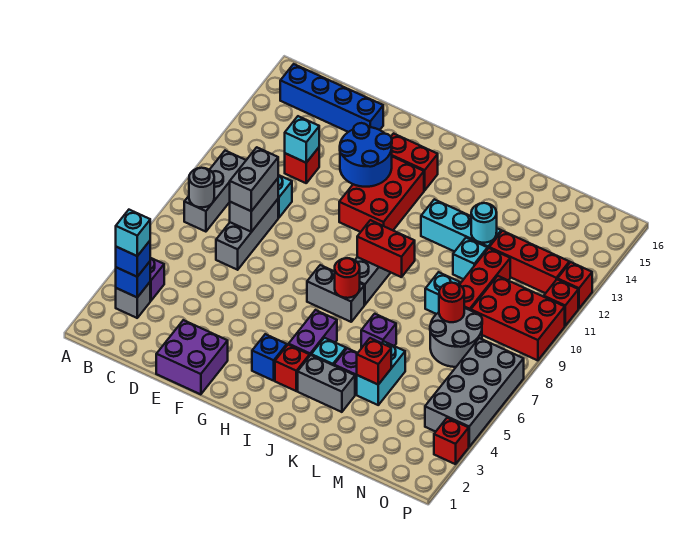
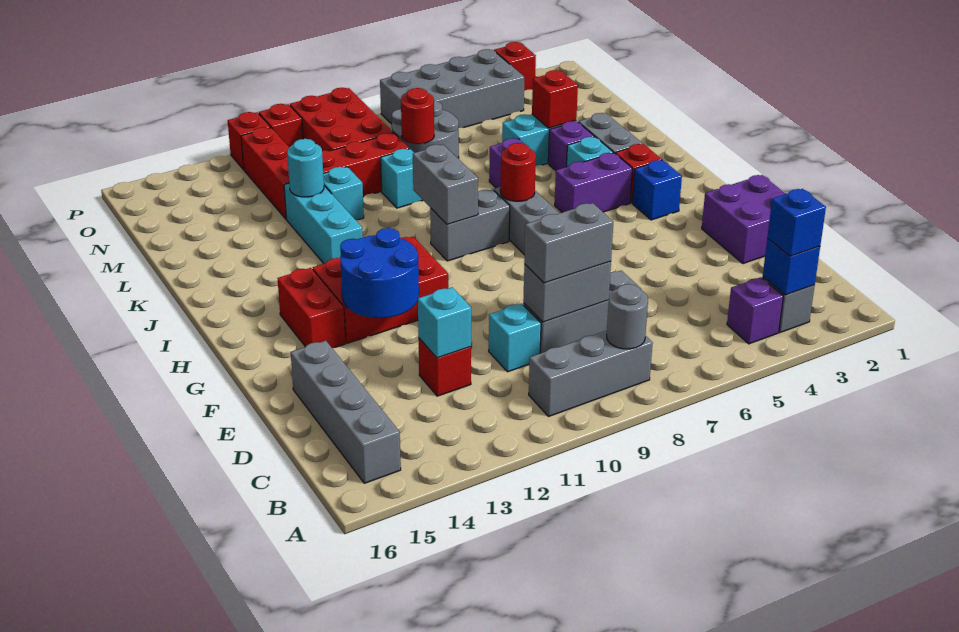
cyan 1x1 brick [116,210,150,256] -> none
blue 1x4 brick [280,64,383,132] -> grey 1x4 brick [291,341,401,483]
red 1x2 brick [357,220,415,277] -> grey 1x2 brick [413,145,478,225]

